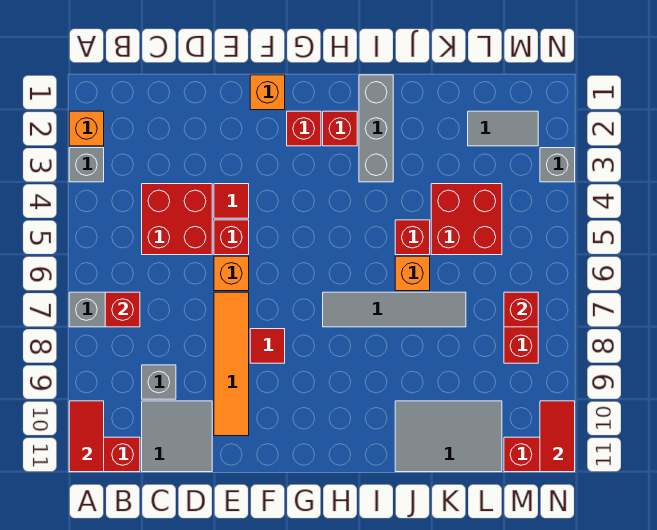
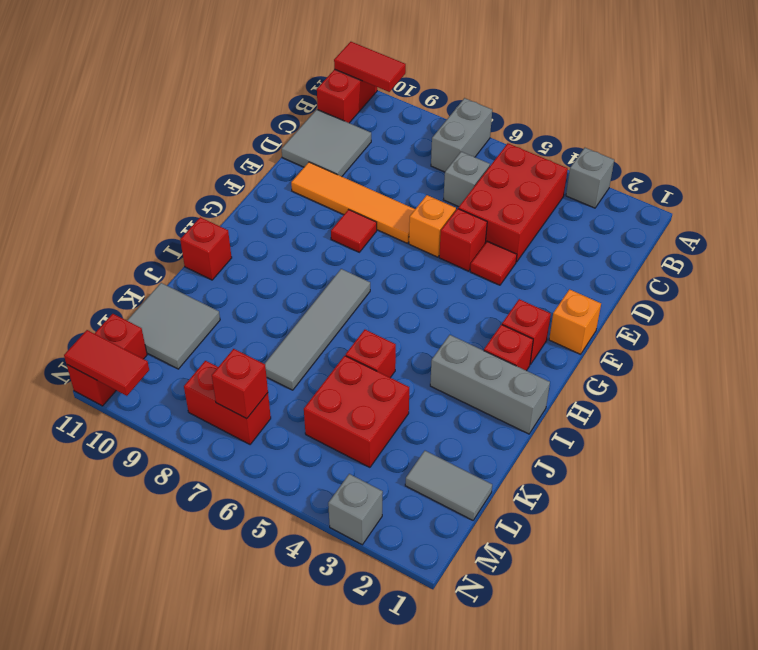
orange 1x1 brick [69,111,104,146] -> none
red 1x1 brick [105,292,140,327] -> red 1x1 brick moved to [180,217,232,280]
red 2x2 brick [142,184,212,255] -> red 2x3 brick [458,143,568,262]
grey 1x1 brick [142,365,176,399] -> grey 1x1 brick moved to [443,152,490,207]
orange 1x1 brick [395,256,430,291] -> none
grey 2x3 tile [395,401,502,472] -> grey 2x2 tile [127,283,220,369]
grey 1x2 tile [468,111,538,146] -> grey 1x2 tile turned to [405,451,492,520]

